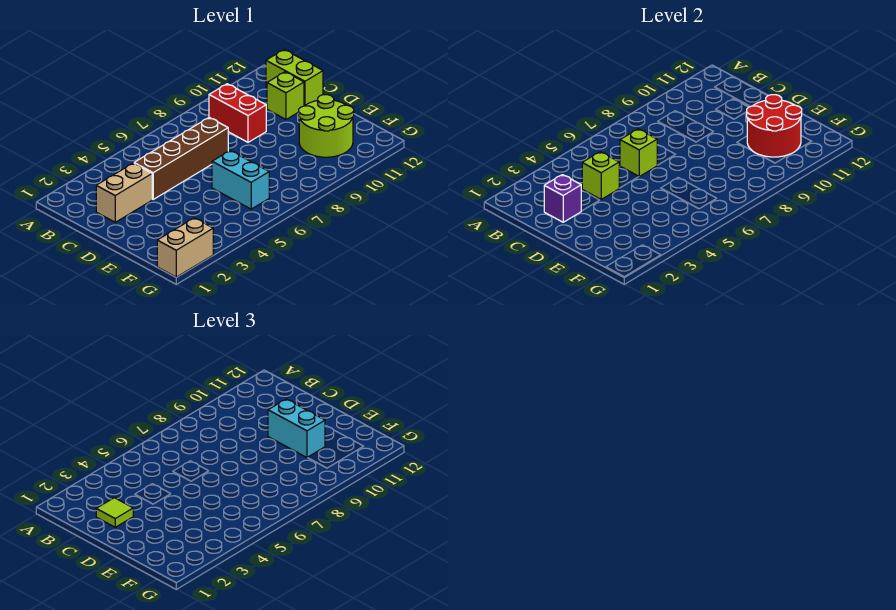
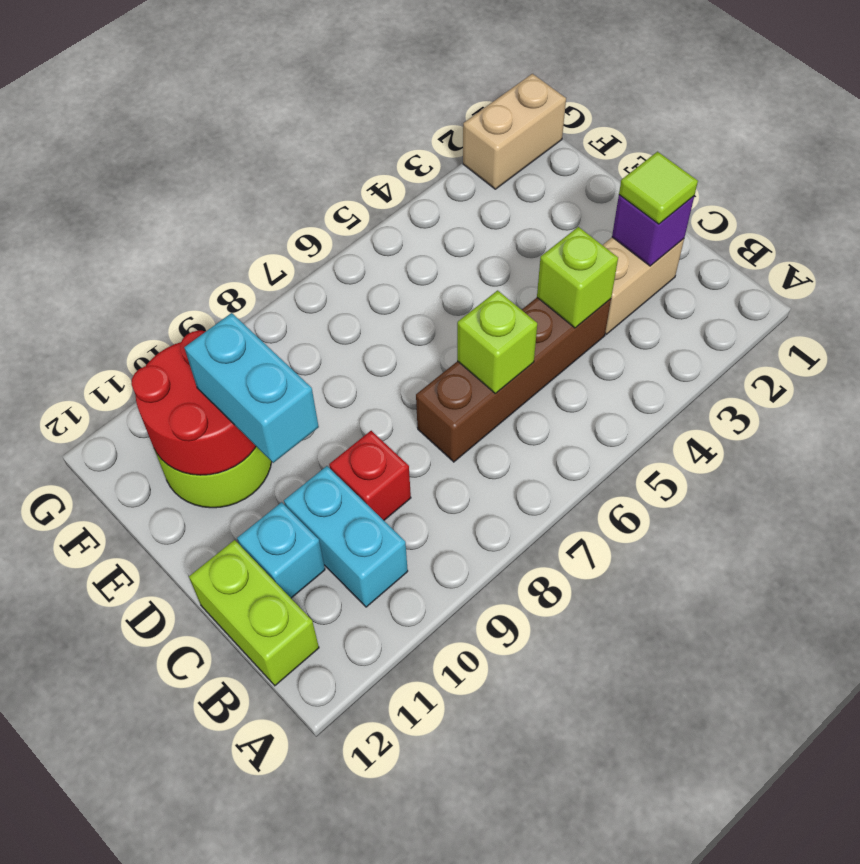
red 1x2 brick [209,84,266,142] -> red 1x1 brick [329,431,411,520]
lime 1x1 brick [267,72,304,119] -> cyan 1x1 brick [237,502,325,598]
cyan 1x2 brick [212,151,269,209] -> cyan 1x2 brick moved to [284,466,408,607]

